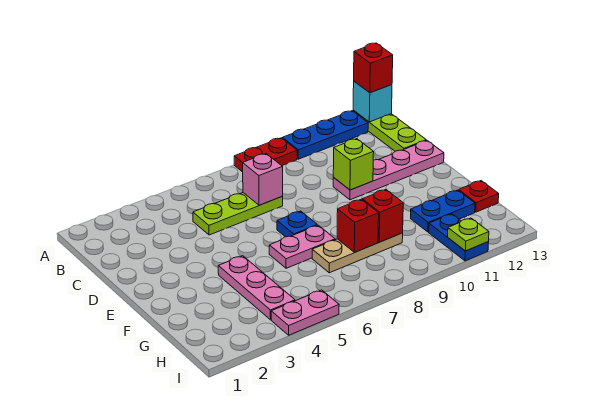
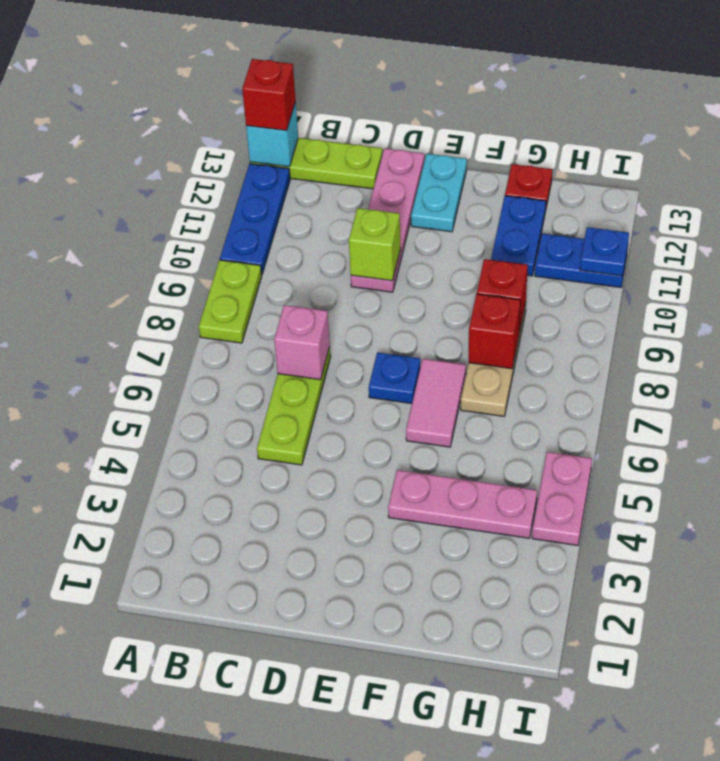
red 1x2 plate [234,138,297,172] -> lime 1x2 plate [199,260,262,343]
none -> cyan 1x2 plate [411,154,467,232]
pink 1x2 plate [269,225,335,268] -> pink 1x2 tile [406,359,466,447]
lime 1x1 plate [448,218,489,251] -> blue 1x1 plate [580,227,629,276]

